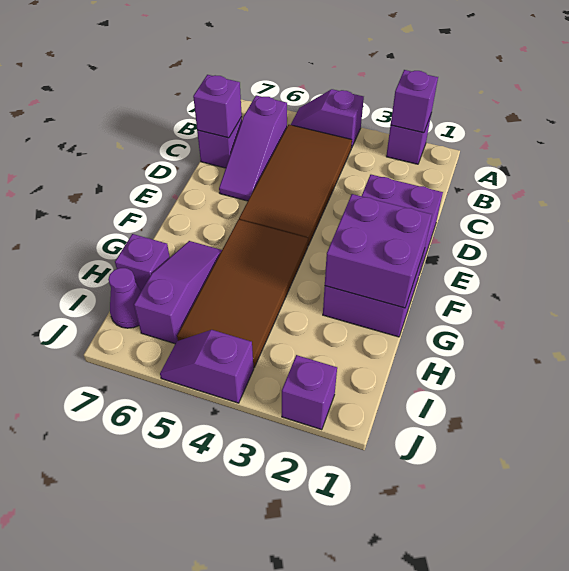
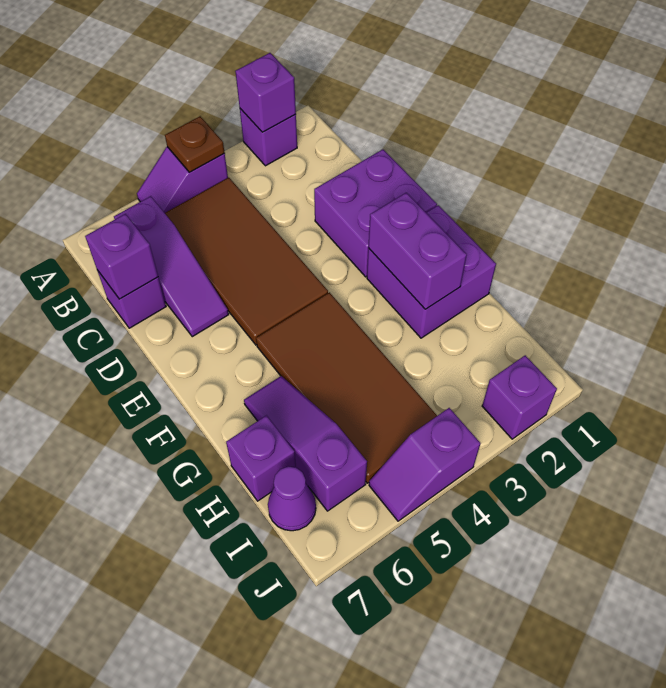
none -> brown 1x1 plate [165,116,225,172]
purple 2x2 brick [325,194,432,308] -> purple 1x2 brick [368,193,467,309]

